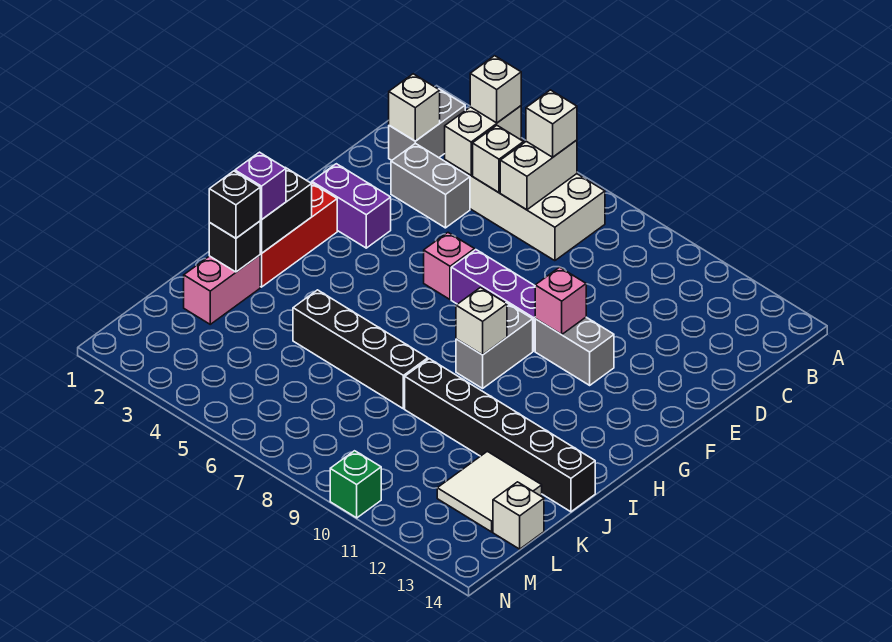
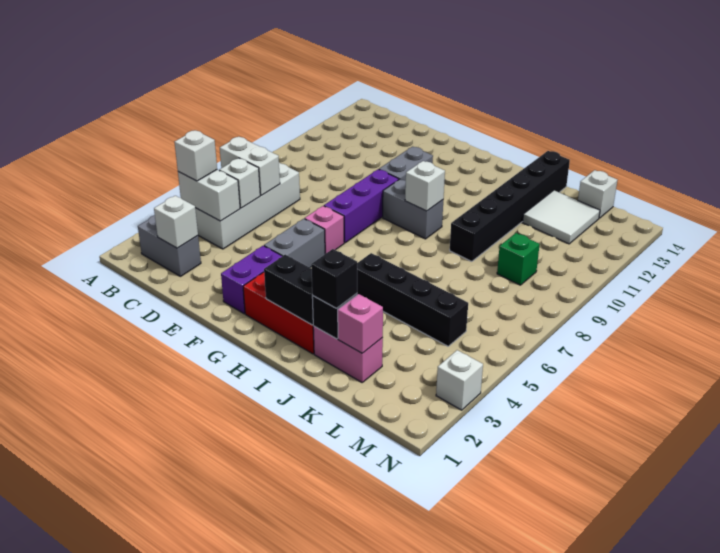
white 1x1 brick [526,90,577,157] -> white 1x1 brick moved to [436,350,483,410]
grey 1x2 brick [391,143,470,228] -> grey 1x2 brick moved to [264,219,325,268]
pink 1x1 brick [535,267,586,335] -> pink 1x1 brick moved to [338,294,383,353]
purple 1x1 brick [235,152,286,220] -> none
black 1x4 brick [293,290,428,409] -> black 1x4 brick turned to [357,253,468,346]
green 1x1 brick [330,451,381,518] -> green 1x1 brick moved to [497,233,540,285]

